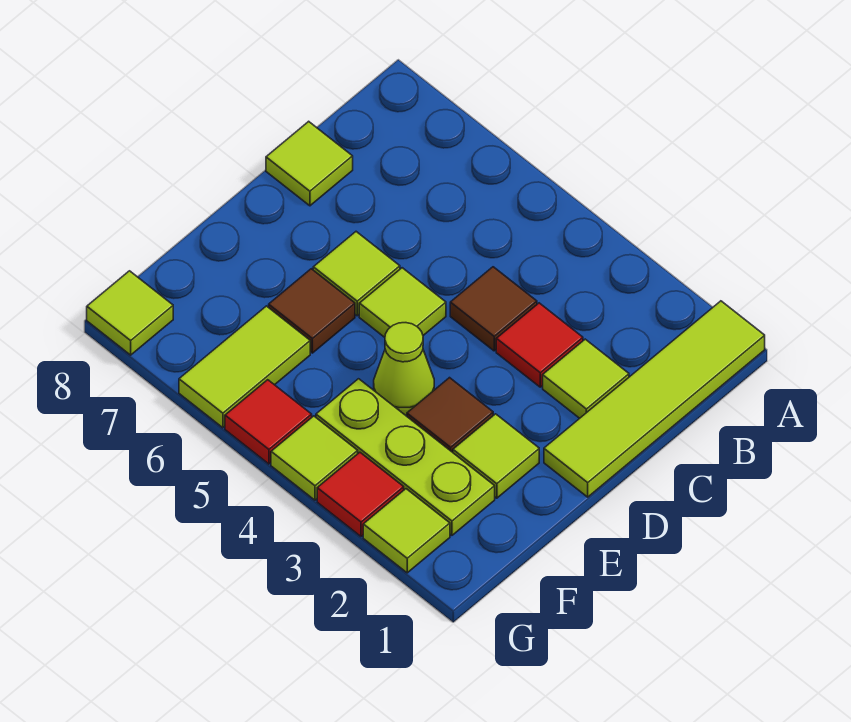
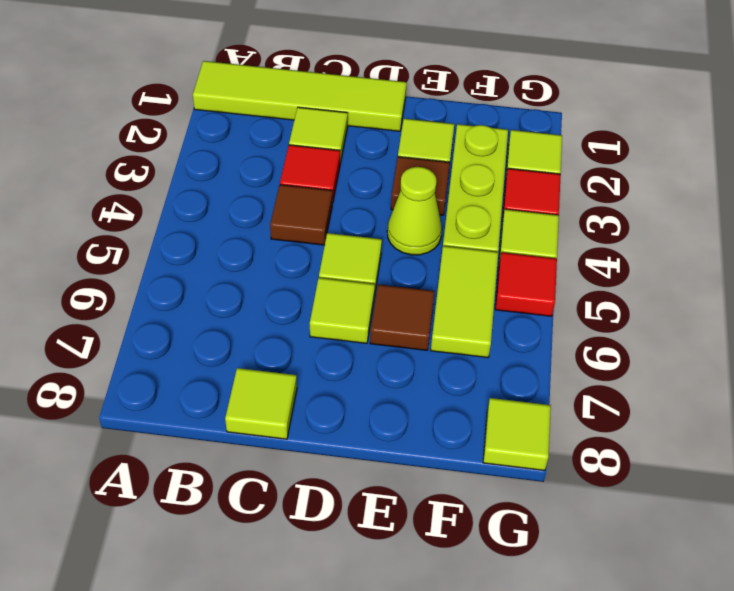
lime 1x2 tile [179,306,310,428] -> lime 1x2 tile turned to [431,246,498,358]

